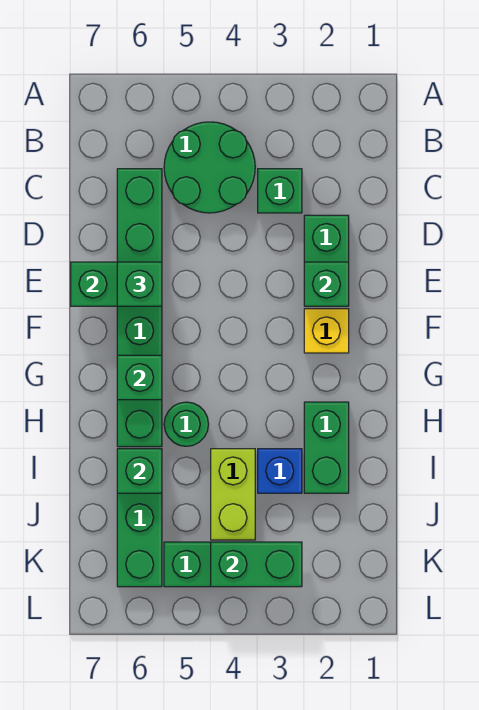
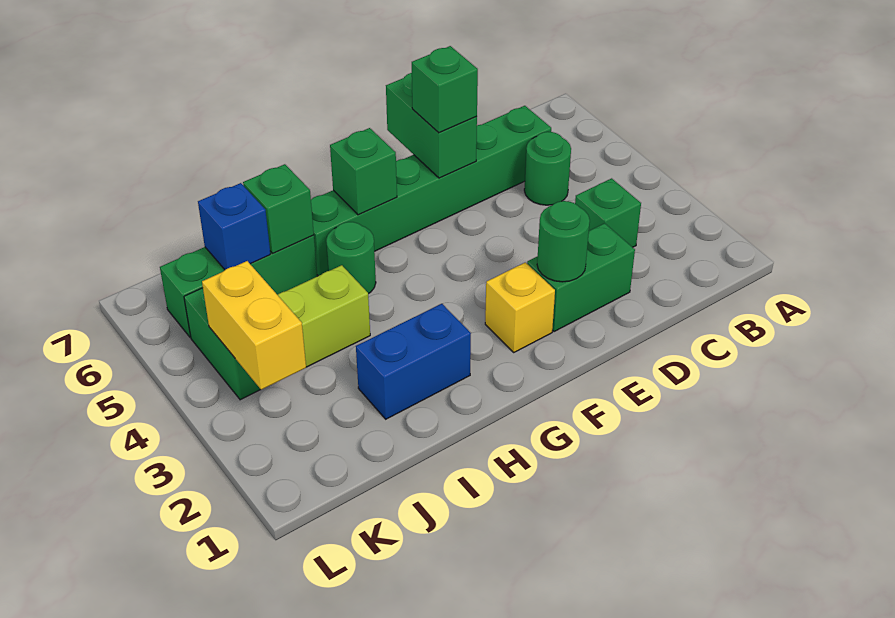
green 2x2 round brick [164,122,255,213] -> green 1x1 round brick [524,132,571,205]
green 1x1 brick [304,262,349,306] -> green 1x1 round brick [537,201,590,282]
green 1x2 brick [304,402,349,493] -> blue 1x2 brick [356,304,471,419]
blue 1x1 brick [258,449,302,493] -> blue 1x1 brick moved to [198,183,270,270]
green 1x2 brick [211,542,302,587] -> yellow 1x2 brick [202,261,306,390]

